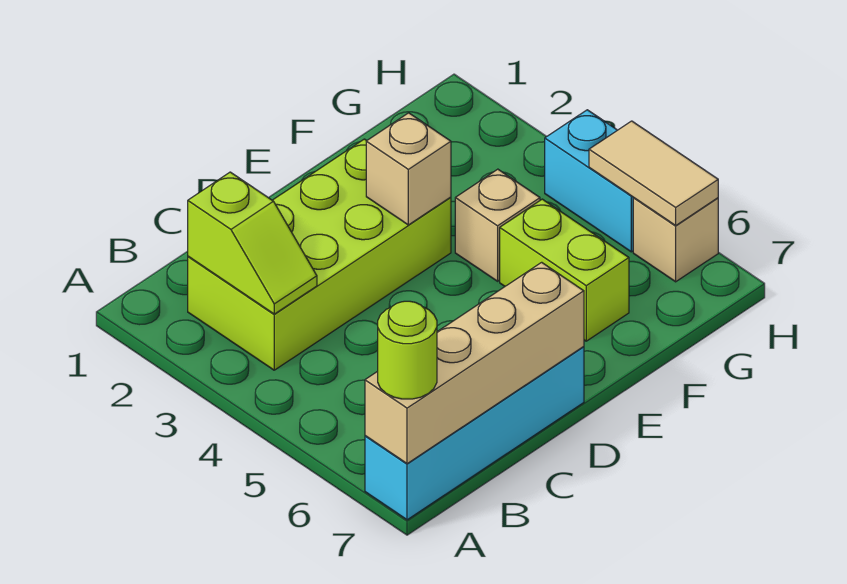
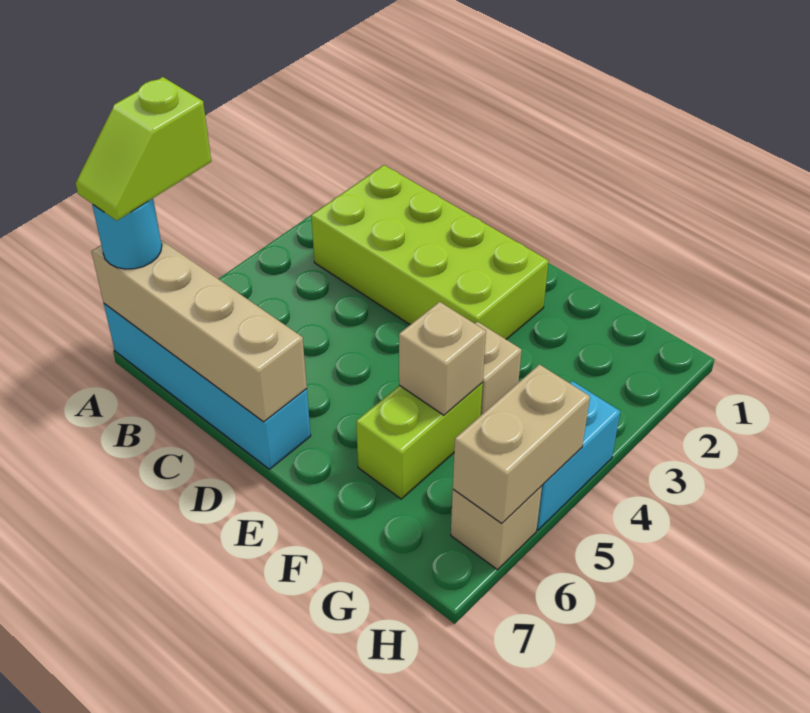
lime 1x1 round brick [378,301,437,399] -> cyan 1x1 round brick [92,199,162,269]
lime 1x2 slope [188,172,317,314] -> lime 1x2 slope moved to [76,77,211,221]
tan 1x1 brick [366,113,451,225] -> tan 1x1 brick moved to [399,302,486,415]
tan 1x2 tile [589,121,718,225] -> tan 1x2 brick [453,365,590,524]

